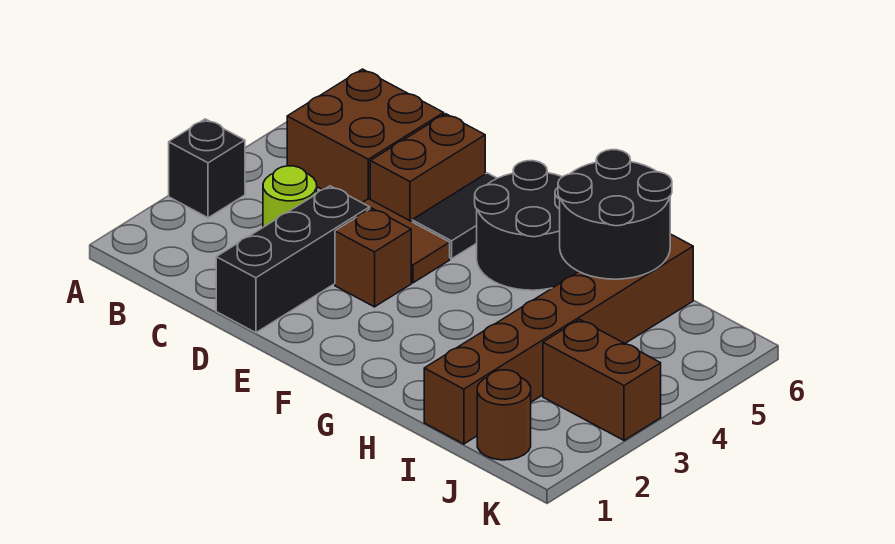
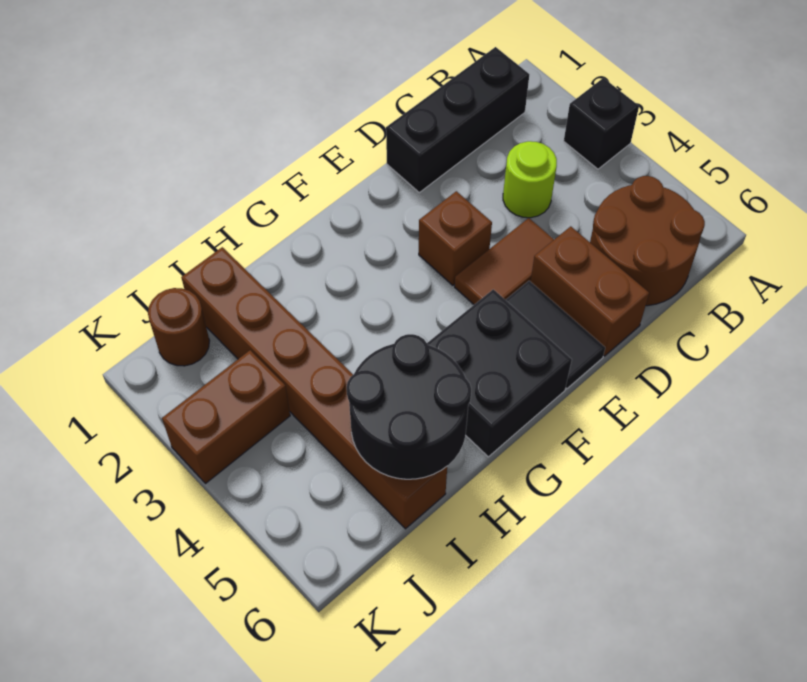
brown 2x2 brick [287,69,444,203] -> brown 2x2 round brick [590,176,705,306]
black 1x3 brick [216,186,370,333] -> black 1x3 brick turned to [386,47,529,192]
black 2x2 round brick [475,161,579,290] -> black 2x2 brick [427,289,572,457]

